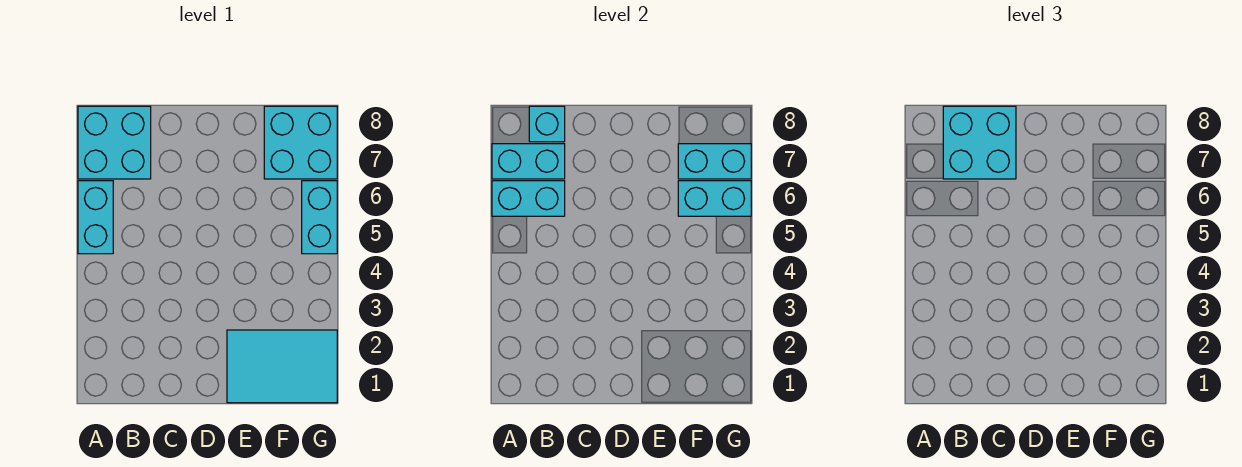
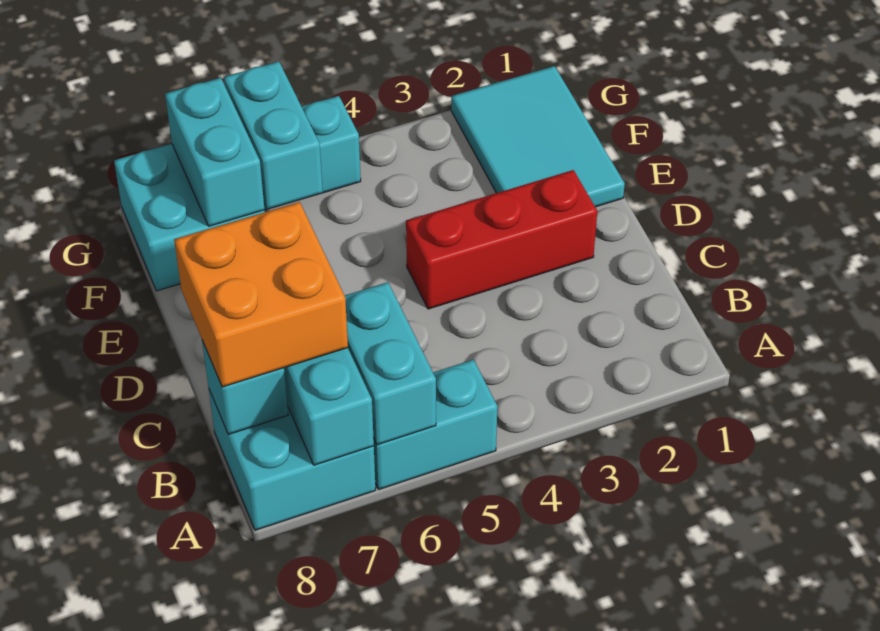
cyan 2x2 brick [943,106,1016,179] -> orange 2x2 brick [174,202,348,387]
none -> red 1x3 brick [406,170,597,309]

